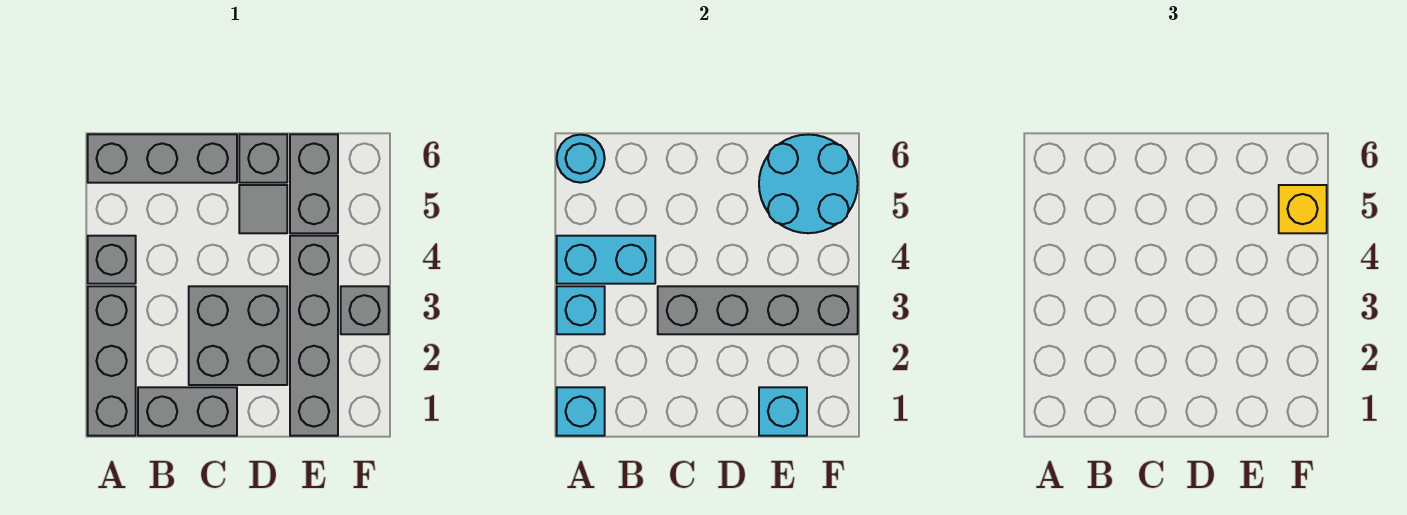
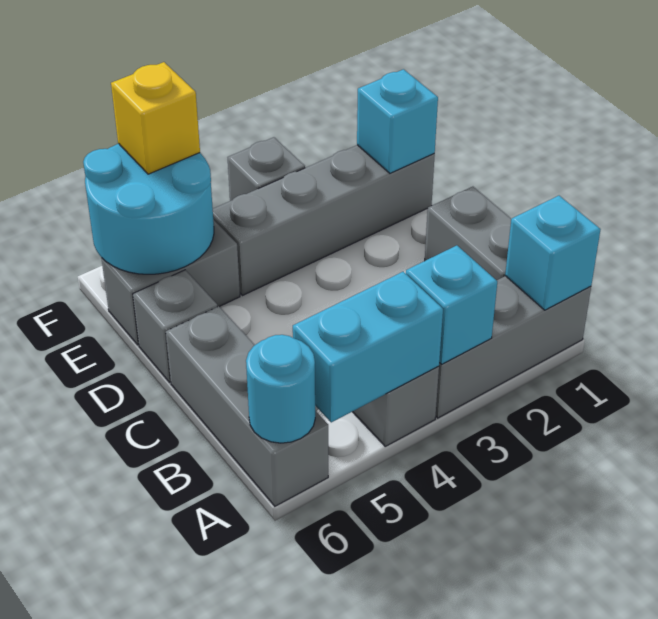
cyan 1x2 brick [557,236,655,284] -> cyan 1x2 brick turned to [293,272,443,422]
grey 2x2 brick [189,286,287,385] -> none
grey 1x4 brick [658,286,858,334] -> none
grey 1x1 tile [239,185,287,233] -> none

